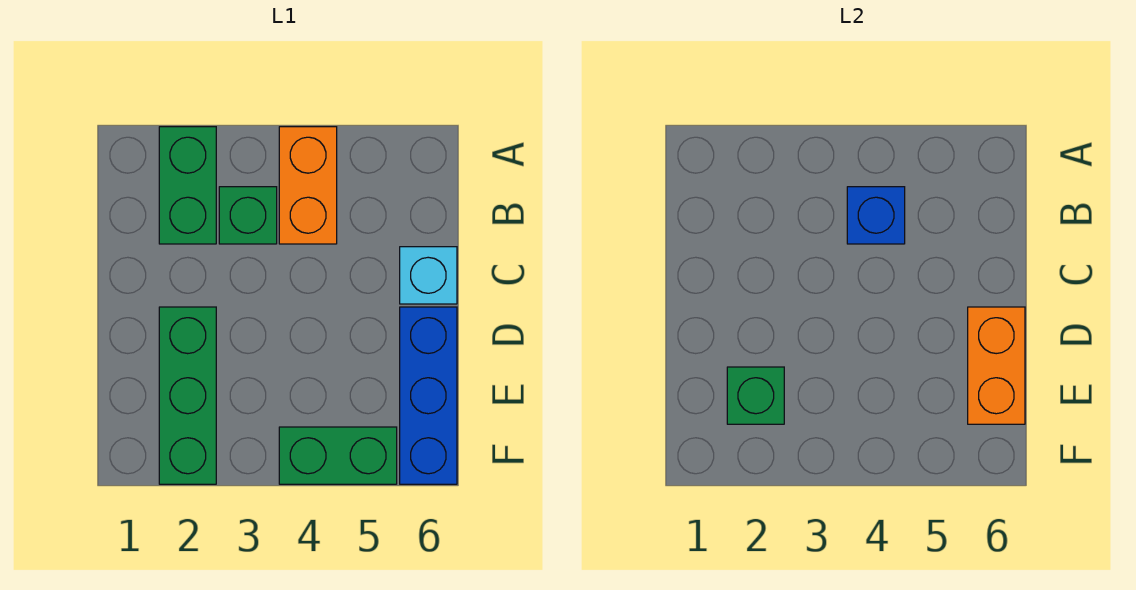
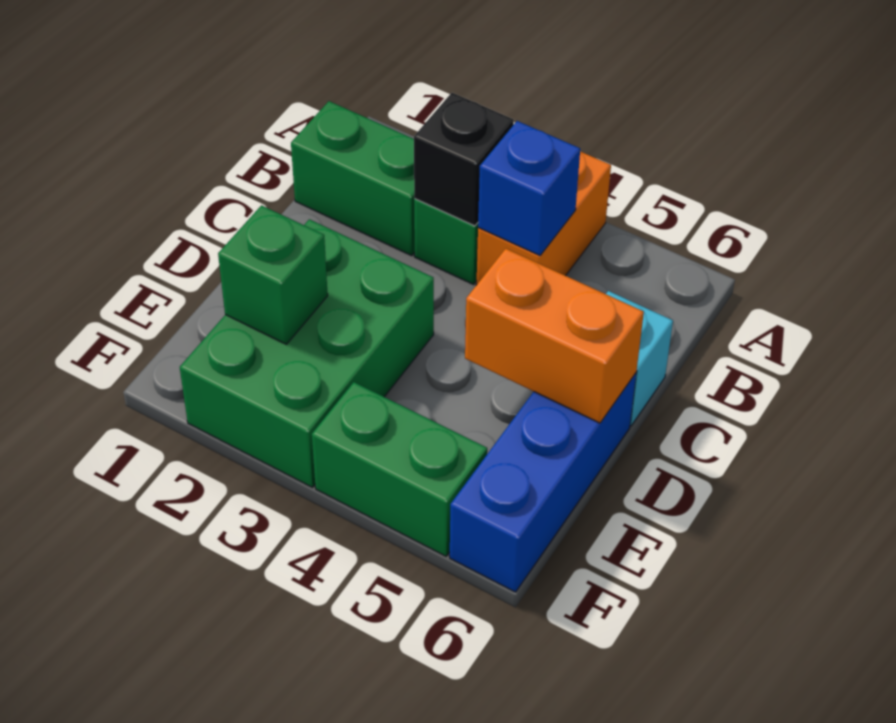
green 1x2 brick [159,127,216,244] -> green 1x2 brick turned to [291,101,415,256]
none -> black 1x1 brick [414,93,514,226]
green 1x3 brick [159,307,216,484] -> green 2x3 brick [180,219,434,487]
orange 1x2 brick [968,307,1025,424] -> orange 1x2 brick turned to [465,249,644,423]

